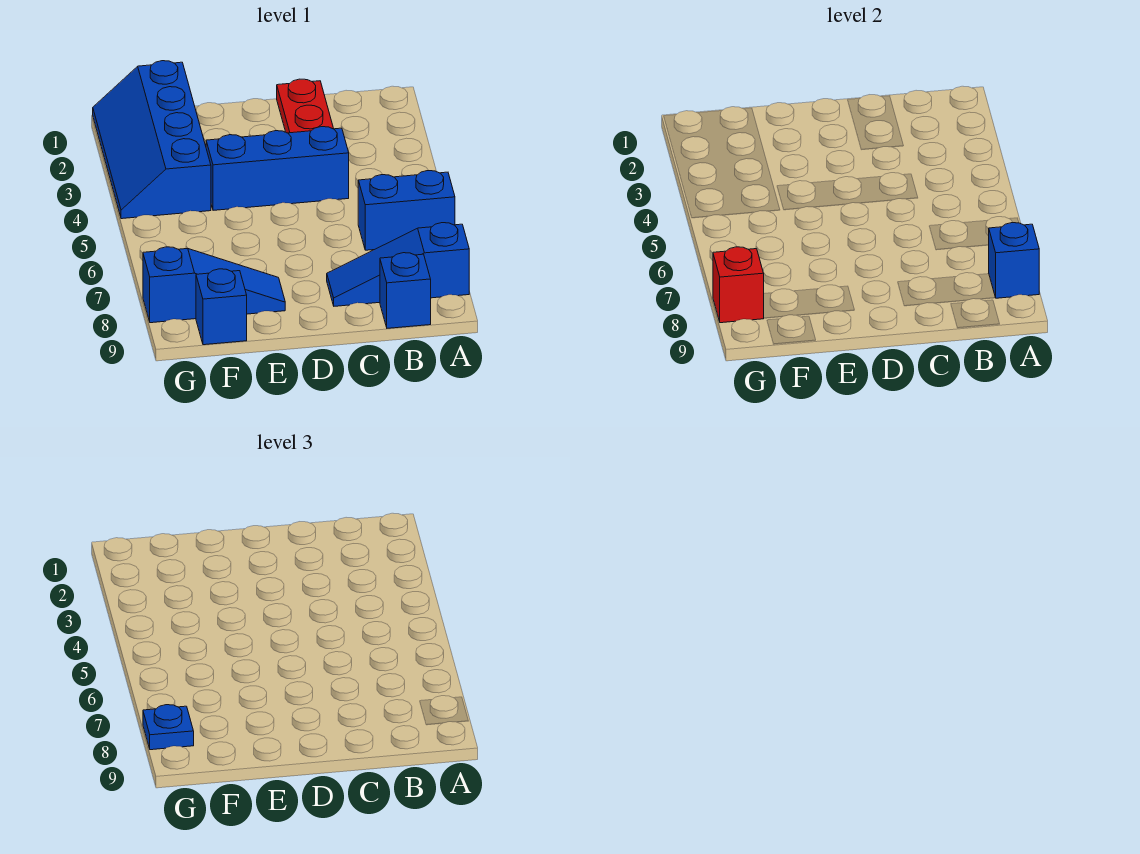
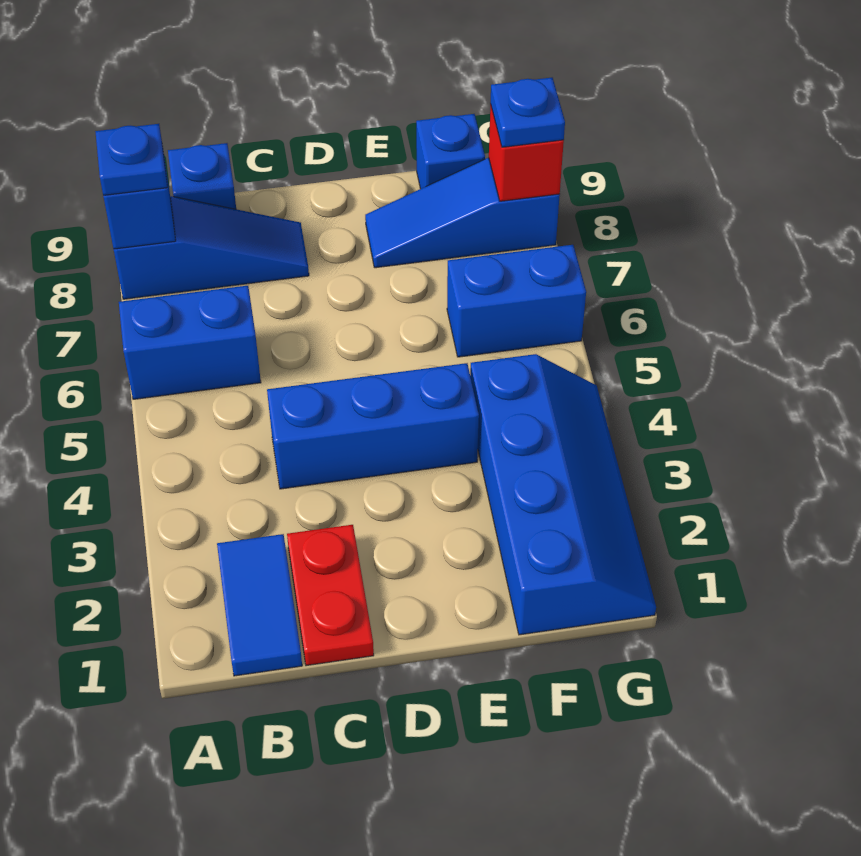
none -> blue 1x1 plate [95,124,167,195]
none -> blue 1x2 tile [217,534,302,676]
none -> blue 1x2 brick [447,245,586,357]

